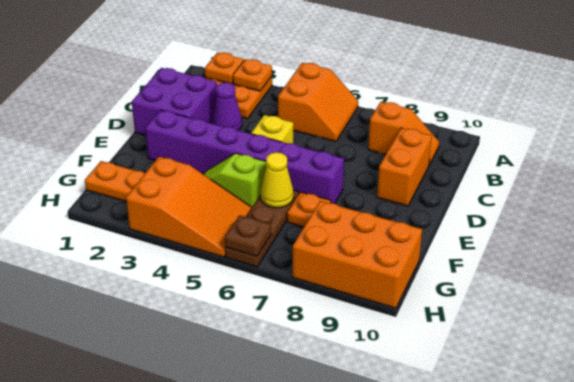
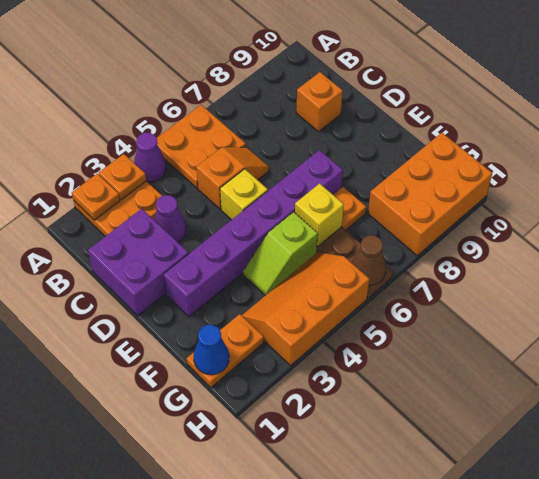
none -> purple 1x1 cone [134,133,166,182]
orange 2x2 slope [278,63,358,141] -> orange 2x2 plate [157,105,246,188]
orange 1x2 slope [368,102,439,165] -> orange 1x2 slope moved to [196,147,269,209]
orange 1x2 brick [377,128,432,206] -> orange 1x1 brick [296,72,343,132]
yellow 1x1 cone [260,152,294,208] -> yellow 1x1 brick [295,183,344,246]
none -> blue 1x1 cone [194,325,229,375]
orange 2x3 slope [126,157,252,257] -> orange 2x3 slope turned to [242,252,369,365]
brown 1x1 plate [225,215,271,256] -> brown 1x1 cone [352,235,386,285]

